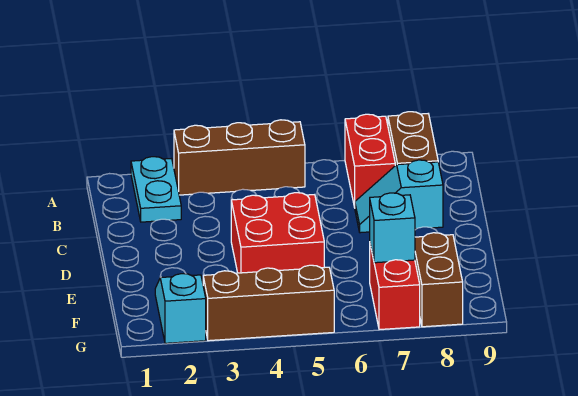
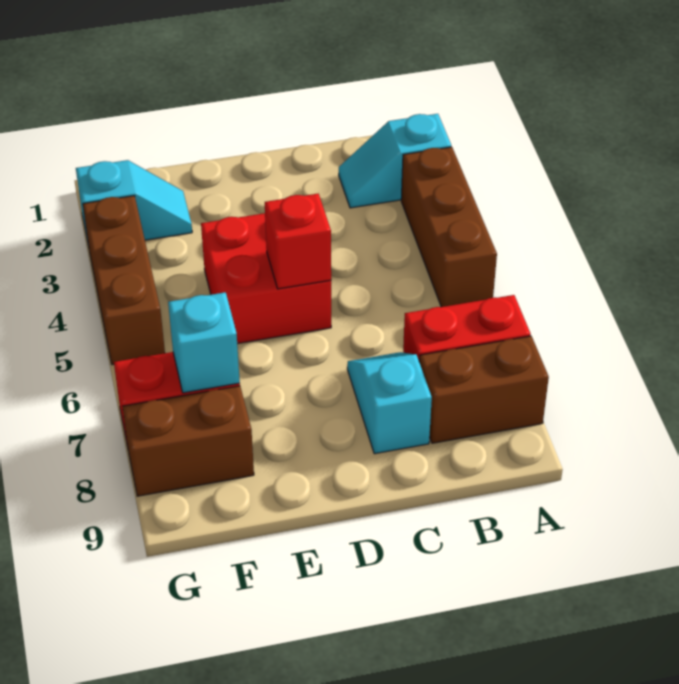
cyan 1x2 plate [131,157,181,222] -> cyan 1x2 slope [339,114,451,208]
none -> red 1x1 brick [265,194,331,289]

